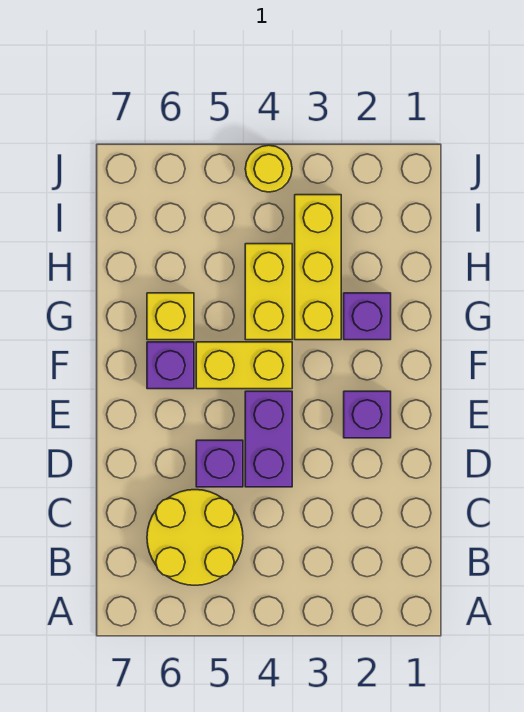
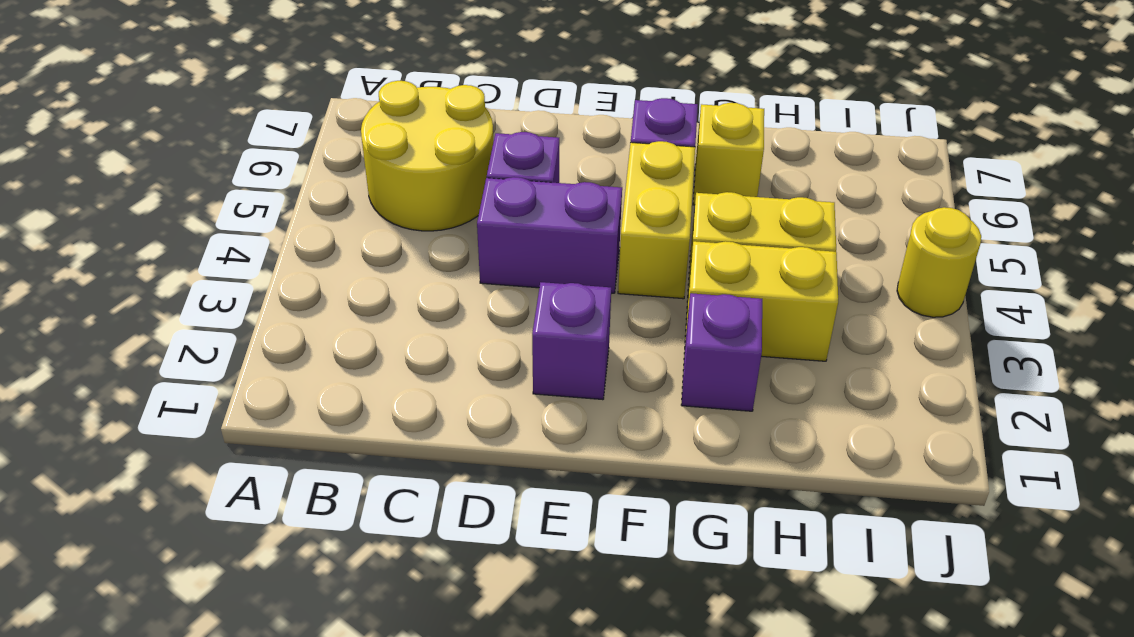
yellow 1x3 brick [295,195,341,340] -> yellow 1x2 brick [685,241,838,361]

